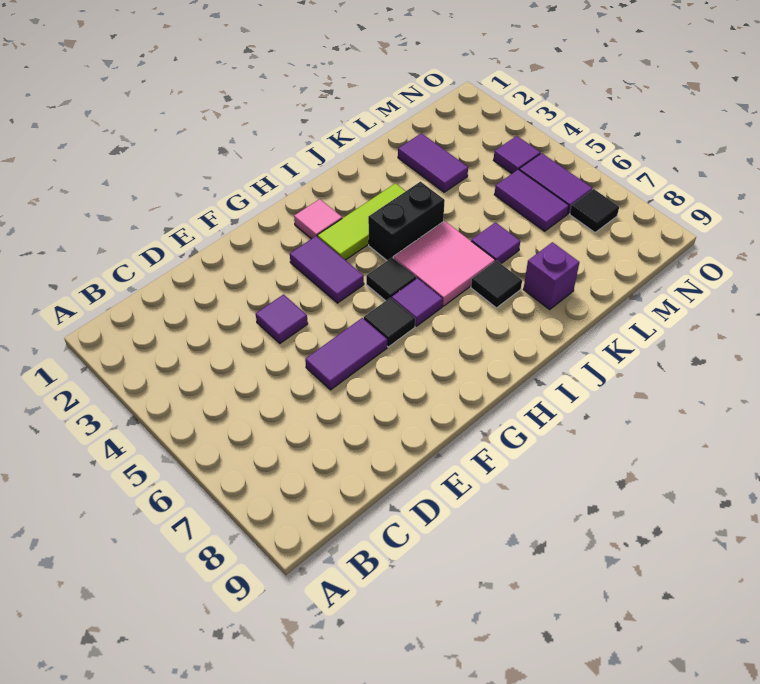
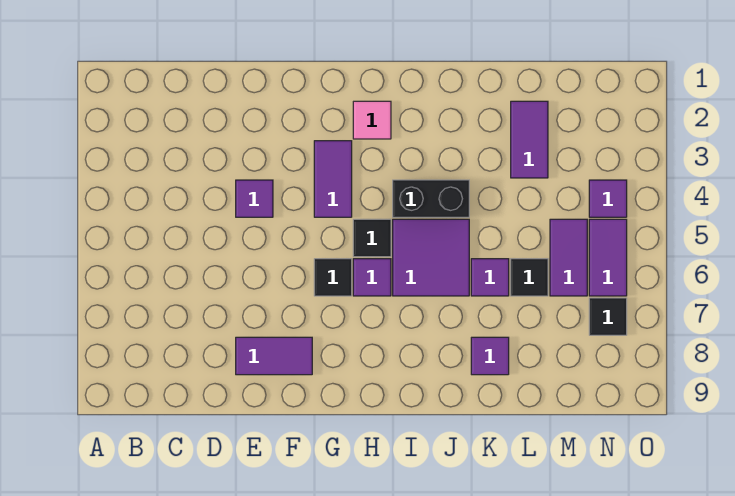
purple 1x2 tile [305,318,387,390] -> purple 1x2 tile moved to [236,337,312,375]
lime 1x3 tile [317,183,406,260] -> none
pink 2x2 tile [393,221,495,306] -> purple 2x2 tile [393,219,469,296]
black 1x1 tile [471,261,522,308] -> black 1x1 tile moved to [511,259,548,296]
purple 1x1 brick [523,242,579,309] -> purple 1x1 tile [471,337,509,375]

